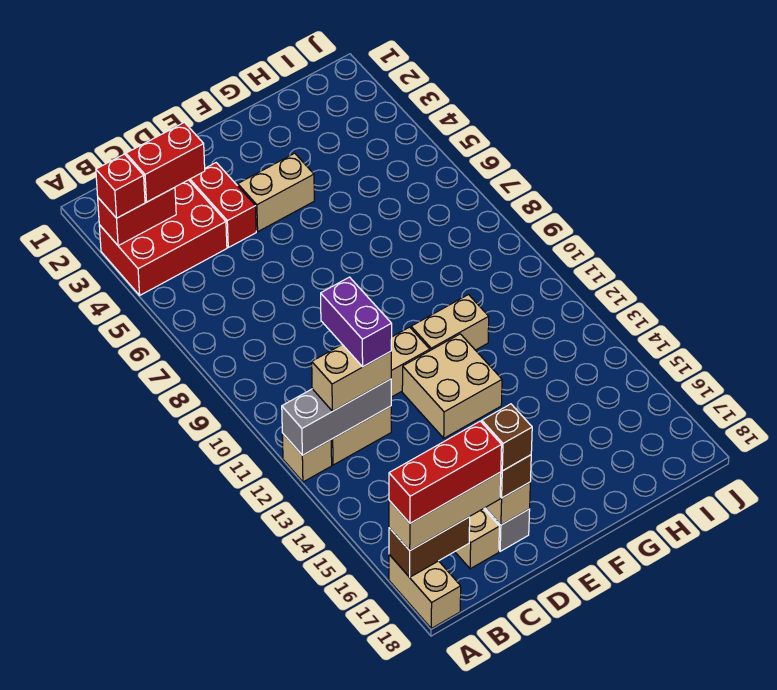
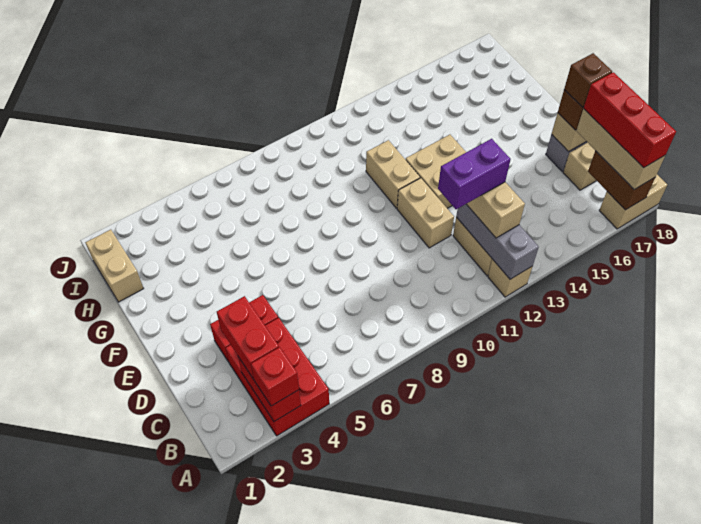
tan 1x2 brick [238,153,314,231] -> tan 1x2 brick moved to [85,230,144,302]

